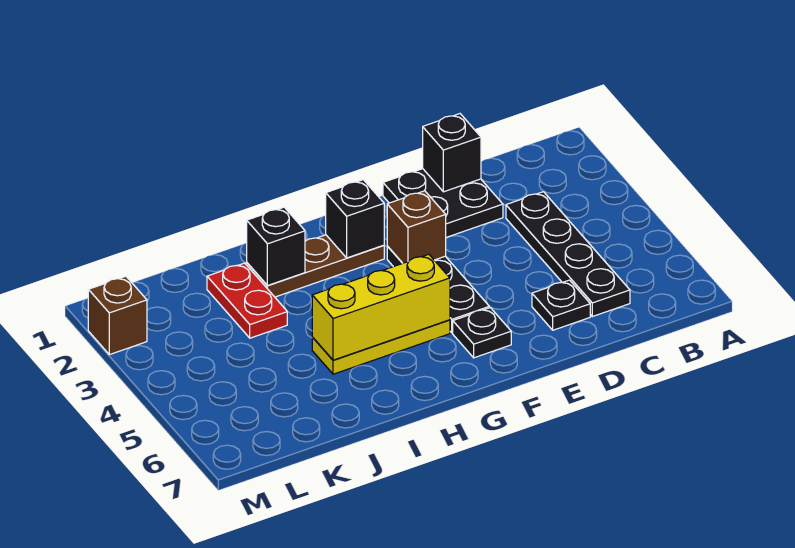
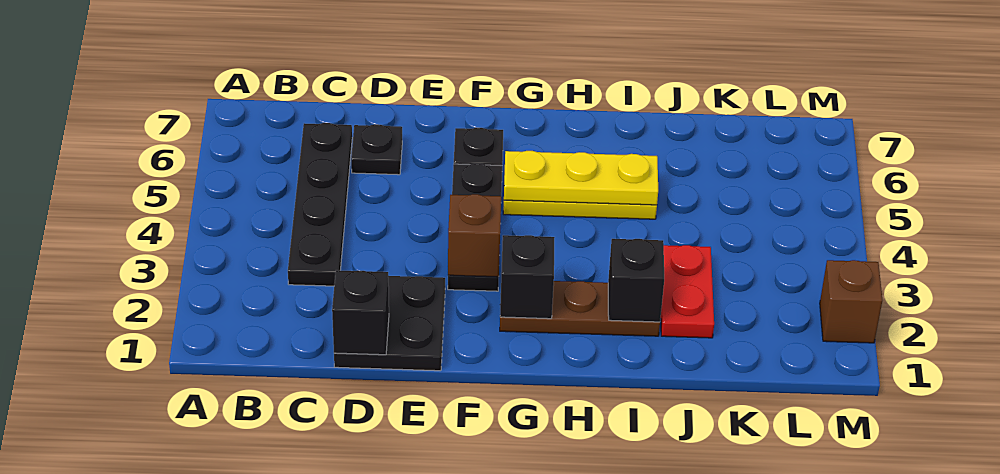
yellow 1x3 brick [312,254,450,360] -> yellow 1x3 plate [504,151,658,205]

